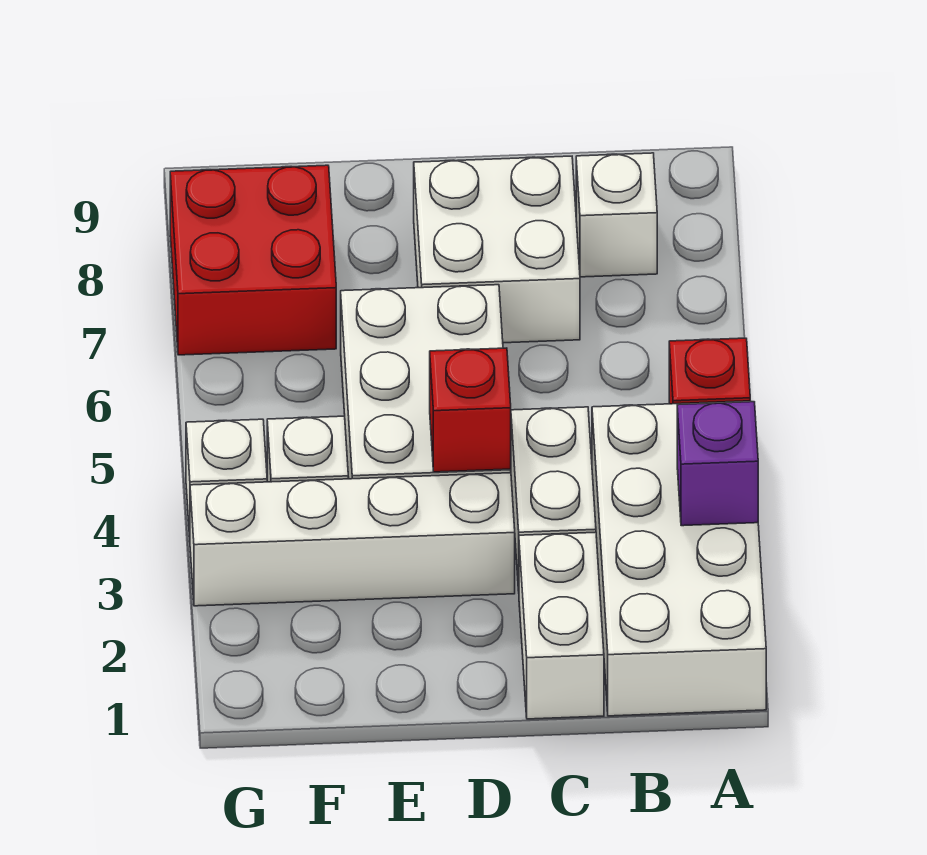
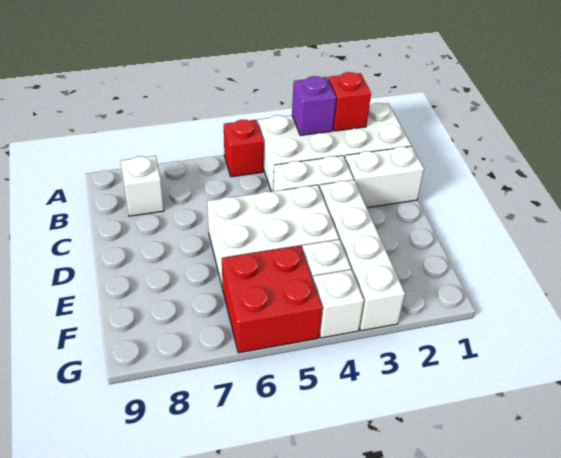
white 2x2 brick [414,156,580,343] -> none
red 1x1 brick [430,348,511,472] -> red 1x1 brick moved to [328,72,371,131]
red 2x2 brick [170,165,336,355] -> red 2x2 brick moved to [222,246,322,353]

